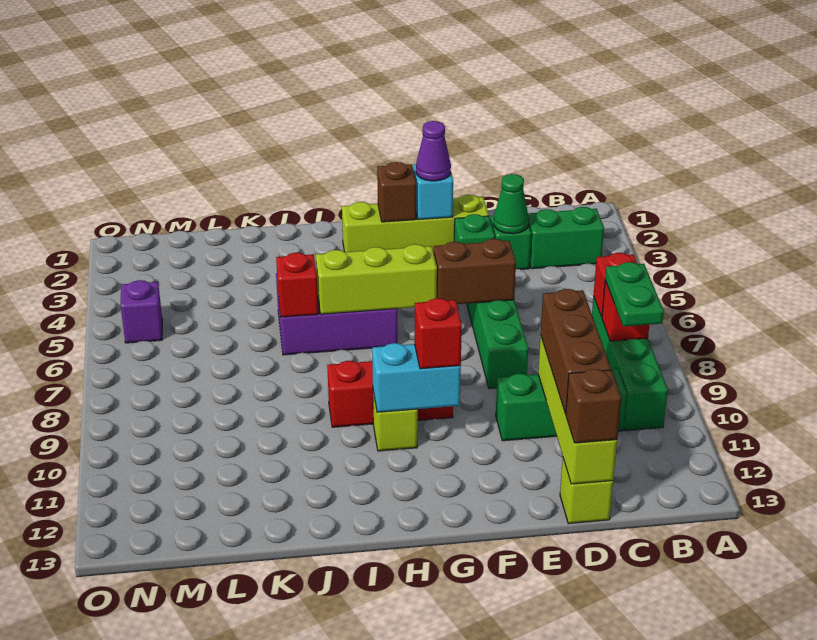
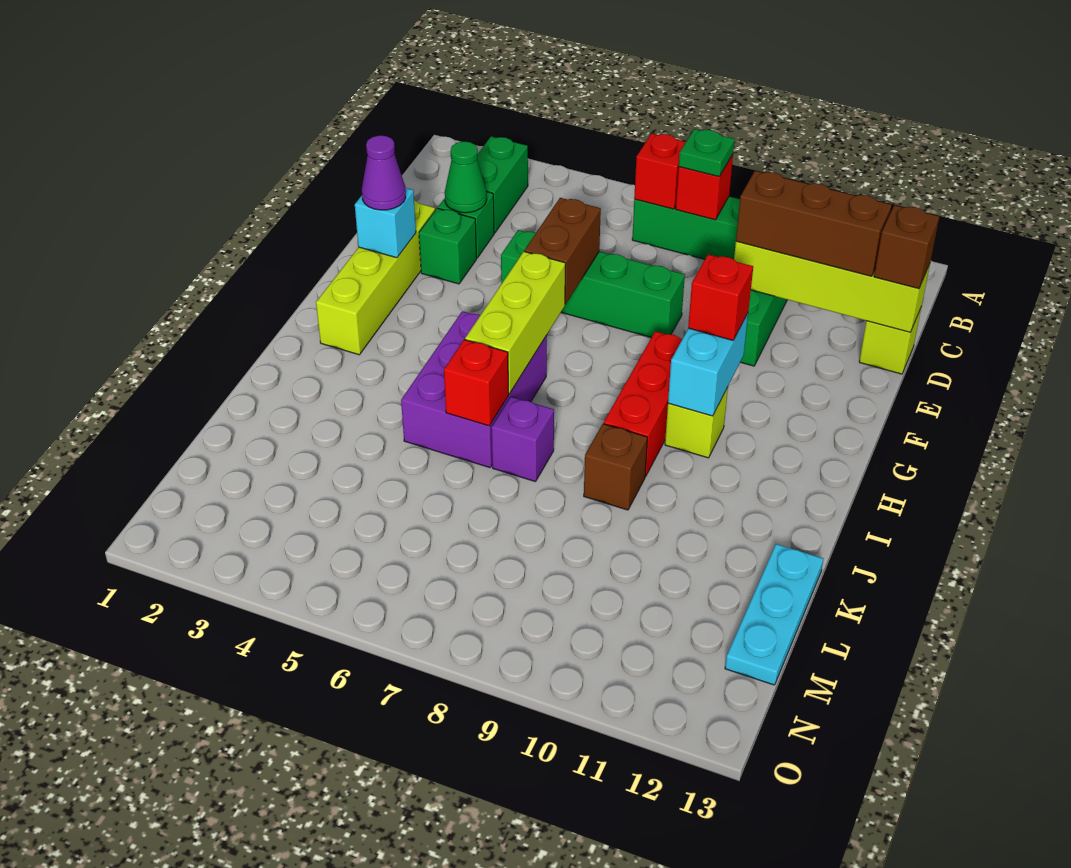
green 1x2 plate [605,262,664,327] -> green 1x1 plate [679,129,735,176]
brown 1x1 brick [377,162,416,222] -> brown 1x1 brick moved to [584,424,647,510]
none -> cyan 1x3 plate [725,544,823,685]
purple 1x1 brick [121,280,162,343] -> purple 1x1 brick moved to [492,397,554,482]

